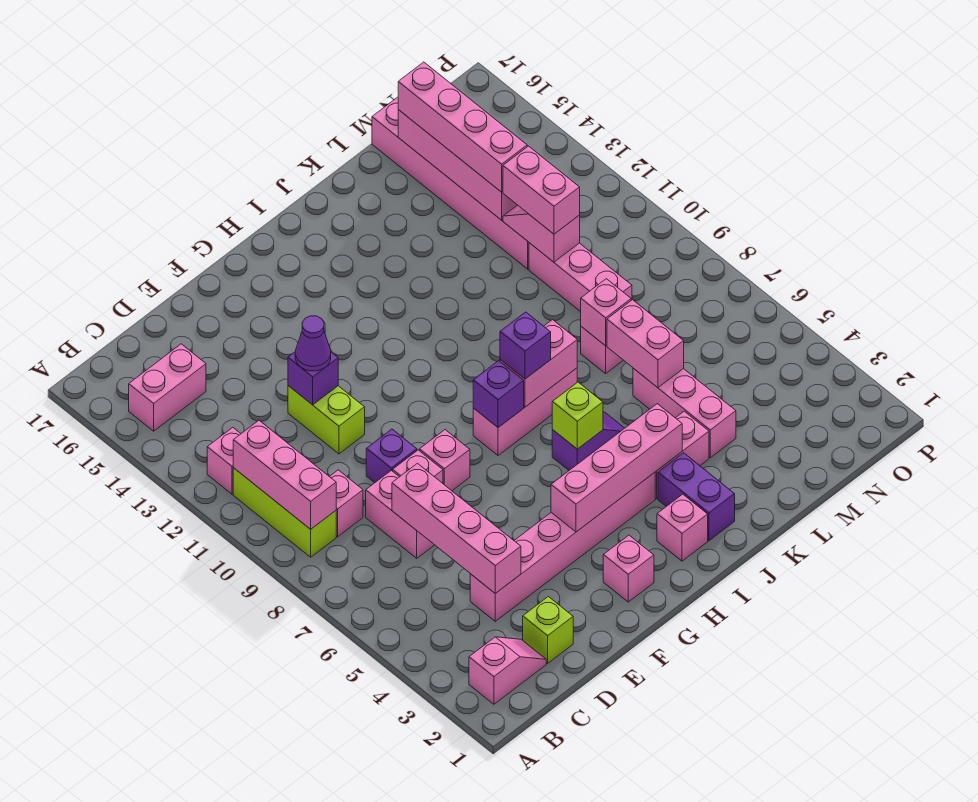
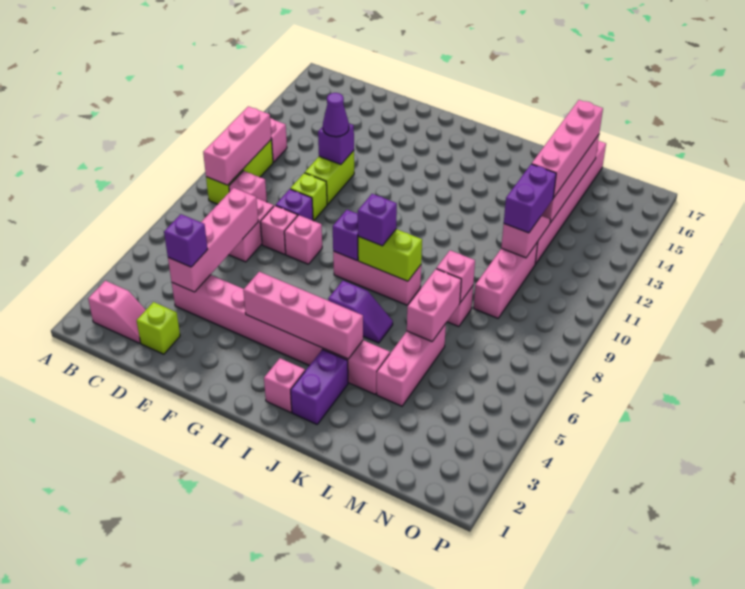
pink 1x2 brick [129,344,206,431] -> none
none -> purple 1x1 brick [164,214,208,267]
pink 1x1 brick [603,535,654,602] -> none
lime 1x1 brick [552,382,603,449] -> lime 1x1 brick moved to [290,173,327,221]
pink 1x2 brick [500,320,577,407] -> lime 1x2 brick [358,229,422,281]
pink 1x2 brick [503,146,580,234] -> purple 1x2 brick [504,164,556,233]

